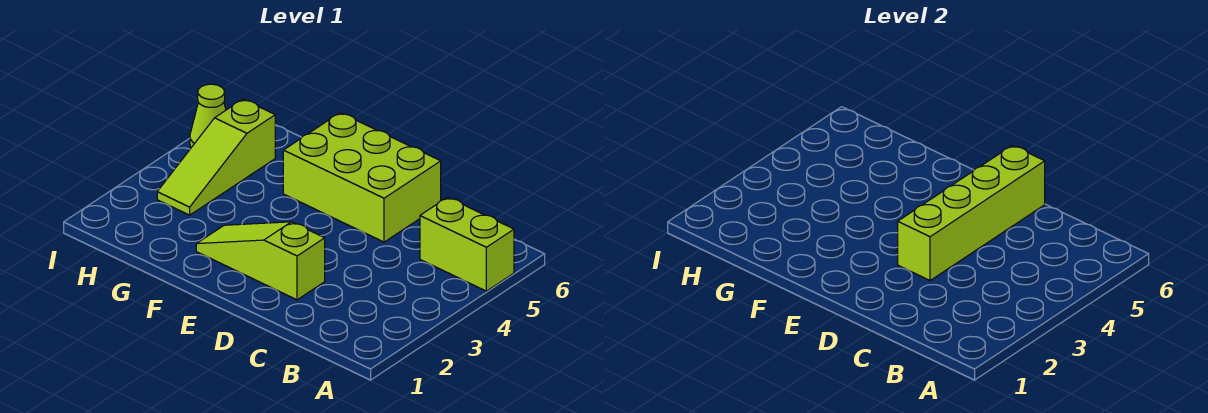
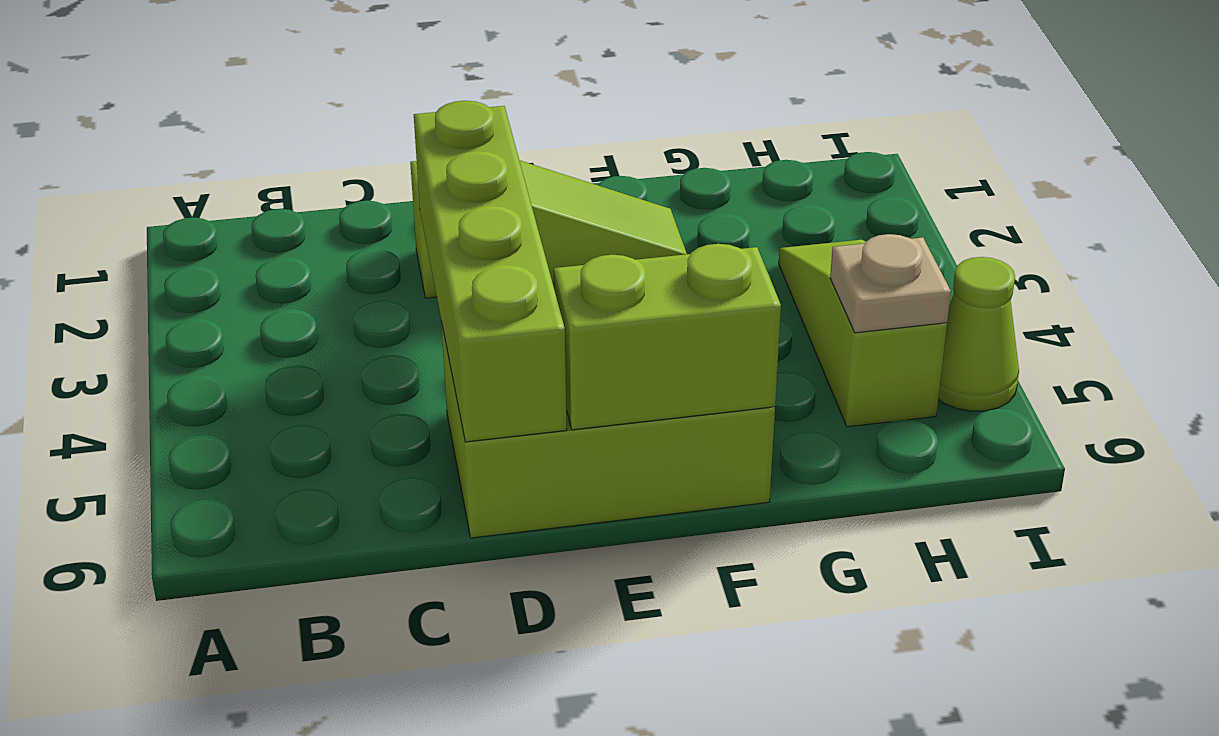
lime 1x2 brick [420,197,514,291] -> lime 1x2 brick moved to [554,244,781,430]
none -> tan 1x1 plate [830,234,951,333]

